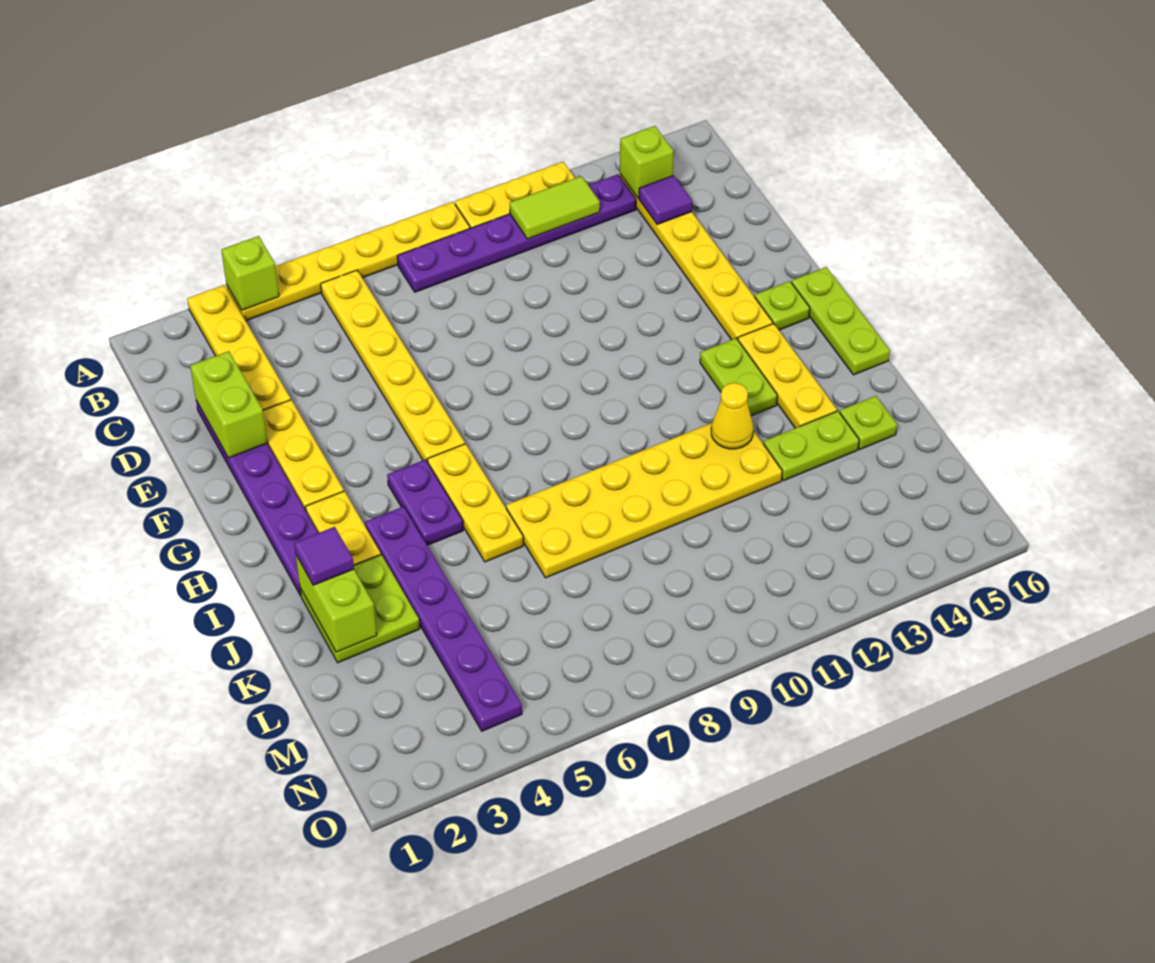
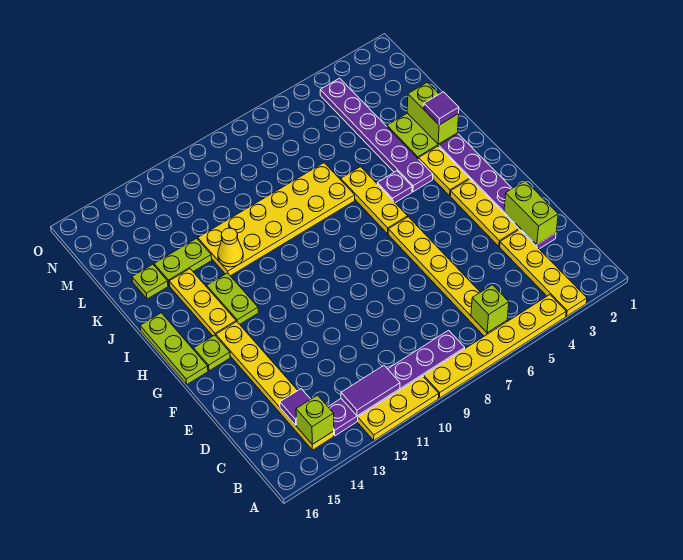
lime 1x1 brick [221,236,279,310] -> lime 1x1 brick moved to [471,285,509,333]
lime 1x2 tile [510,176,600,239] -> purple 1x2 tile [341,366,400,416]
purple 1x2 plate [387,460,463,545] -> purple 1x1 plate [377,171,412,203]

